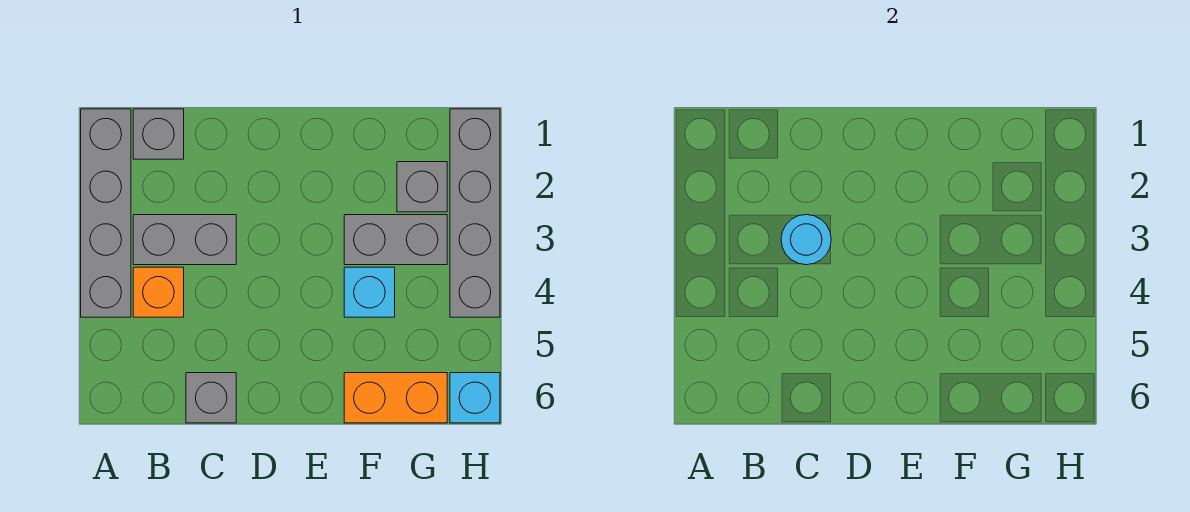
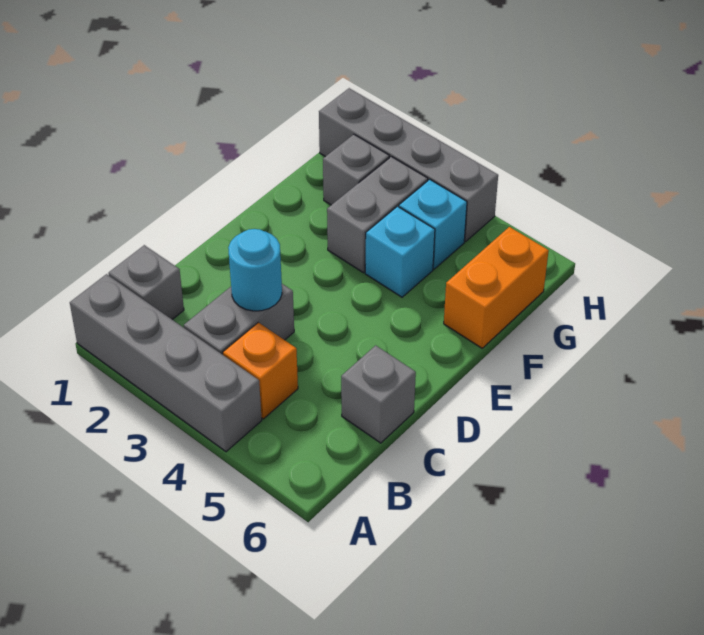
cyan 1x1 brick [450,373,500,423] -> cyan 1x1 brick moved to [399,179,467,269]

